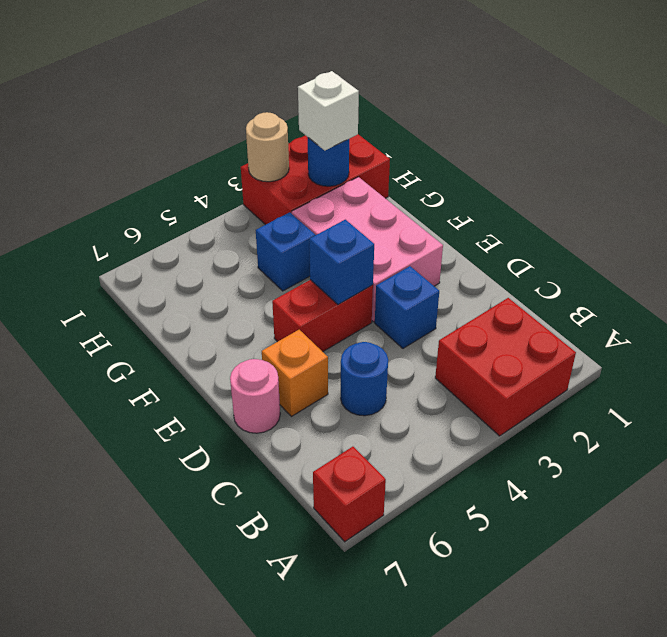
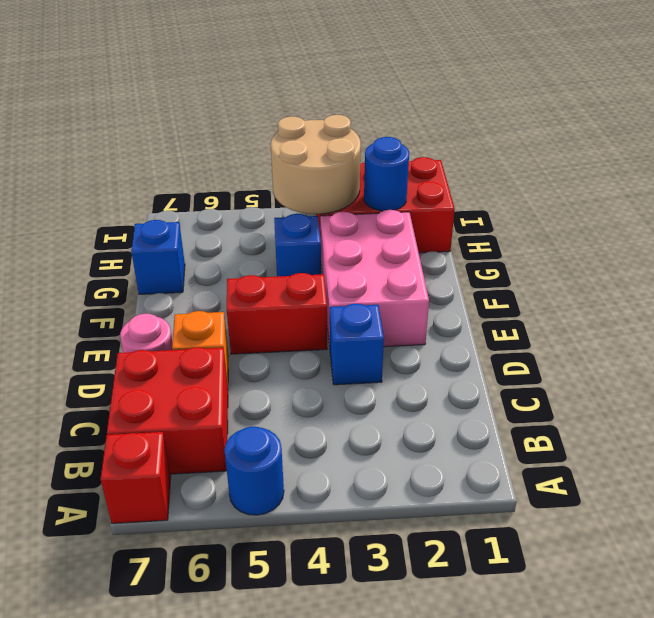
red 2x2 brick [435,298,576,436] -> red 2x2 brick moved to [107,347,228,474]
blue 1x1 round brick [341,342,388,416] -> blue 1x1 round brick moved to [224,427,284,515]
blue 1x1 brick [309,220,374,305] -> blue 1x1 brick moved to [131,220,185,294]
white 1x1 brick [298,71,359,150] -> none
tan 1x1 round brick [246,112,289,182] -> tan 2x2 round brick [271,115,361,214]

